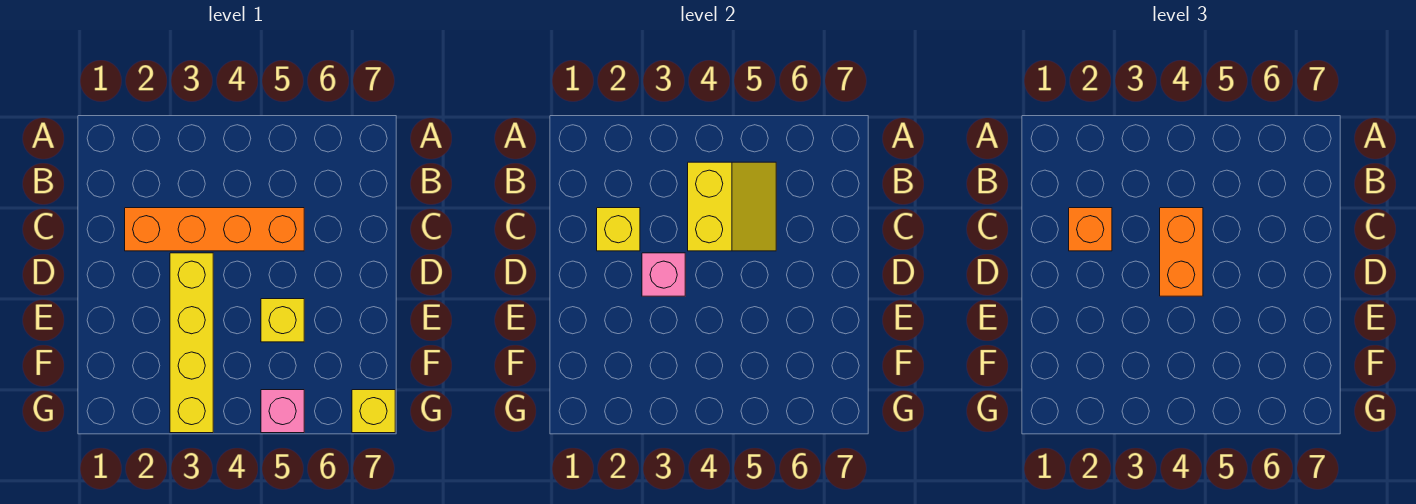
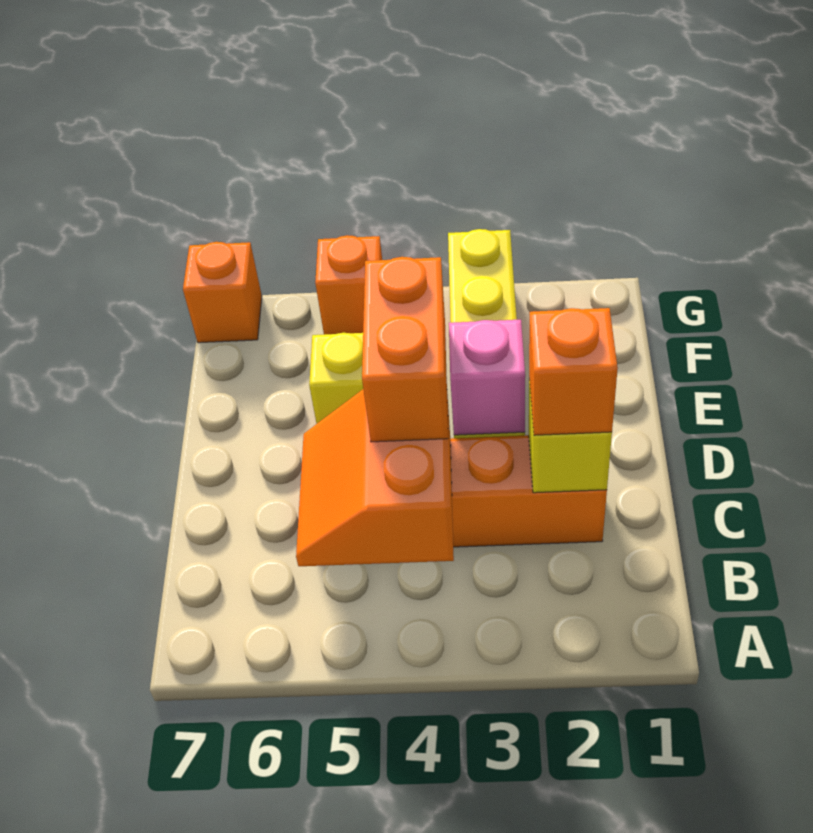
yellow 2x2 slope [688,162,776,251] -> orange 2x2 slope [296,389,454,566]
pink 1x1 brick [261,390,304,433] -> orange 1x1 brick [315,235,382,335]
yellow 1x1 brick [352,390,395,433] -> orange 1x1 brick [183,242,262,343]

